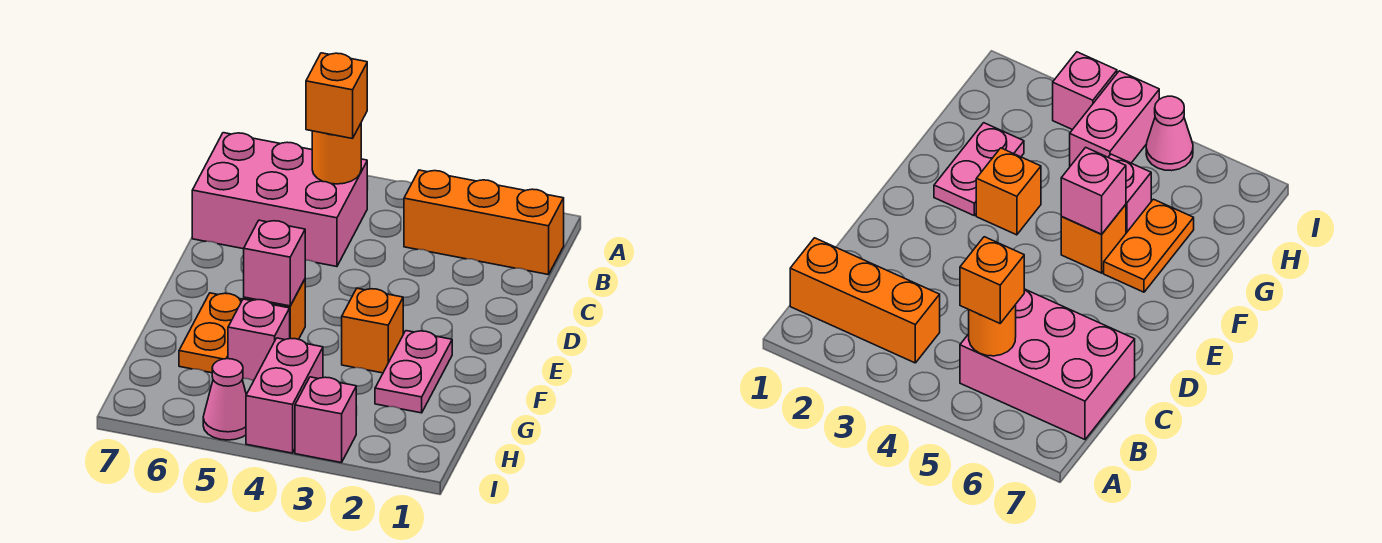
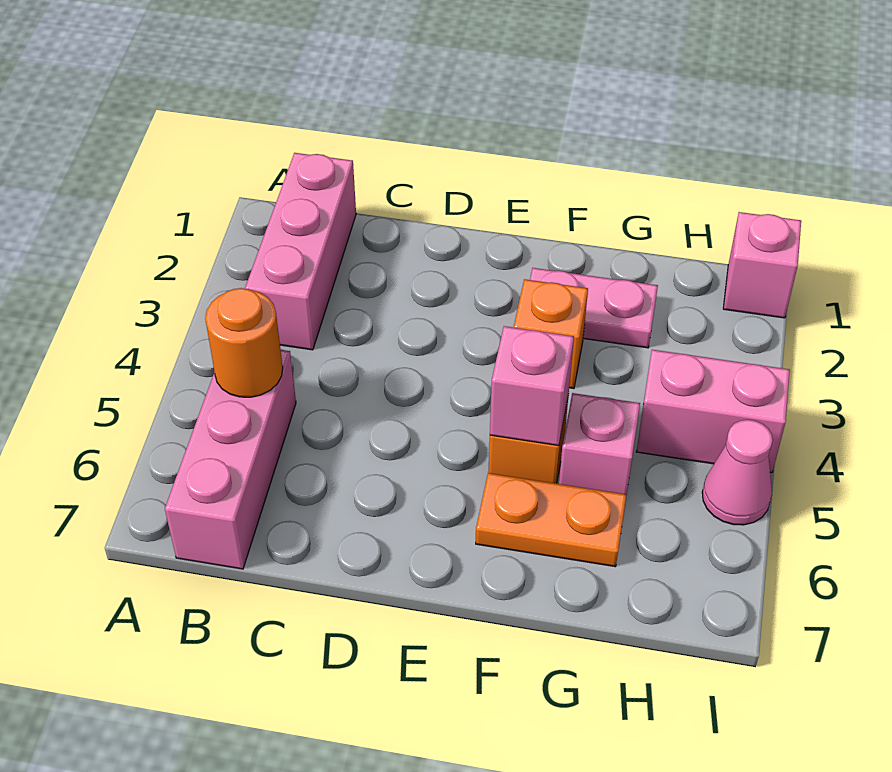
orange 1x3 brick [404,170,564,275] -> pink 1x3 brick [245,153,356,350]
pink 2x3 brick [192,133,367,267] -> pink 1x3 brick [165,350,296,569]
orange 1x1 brick [306,53,367,139] -> none
pink 1x1 brick [295,377,356,463] -> pink 1x1 brick moved to [723,212,801,318]

